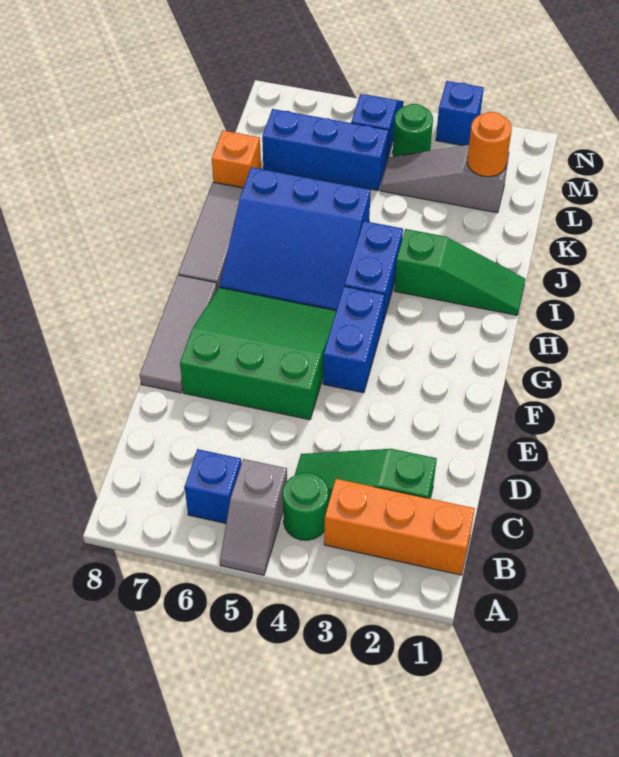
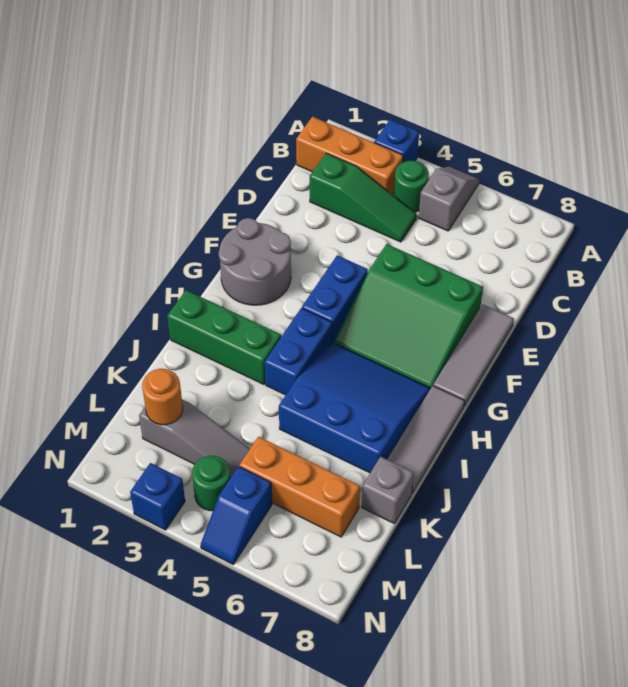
blue 1x1 brick [185,449,241,523] -> blue 1x1 brick moved to [374,119,419,162]
none -> grey 2x2 round brick [219,218,291,305]
green 1x3 slope [394,229,525,315] -> green 1x3 brick [167,290,281,384]
orange 1x1 brick [212,130,261,188] -> grey 1x1 brick [362,457,414,523]
blue 1x3 brick [262,109,389,191] -> orange 1x3 brick [239,437,360,537]

